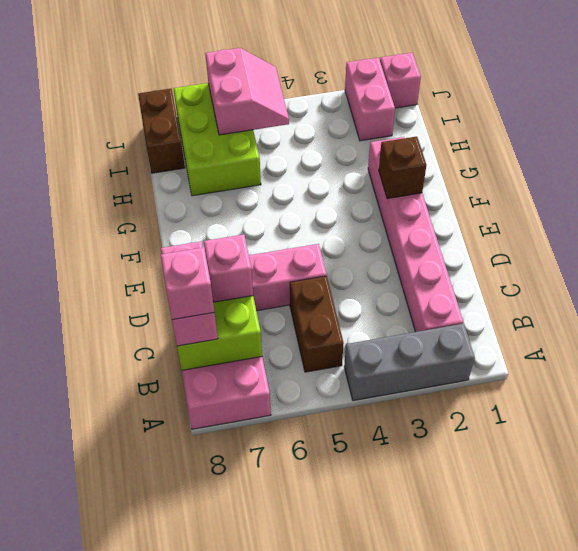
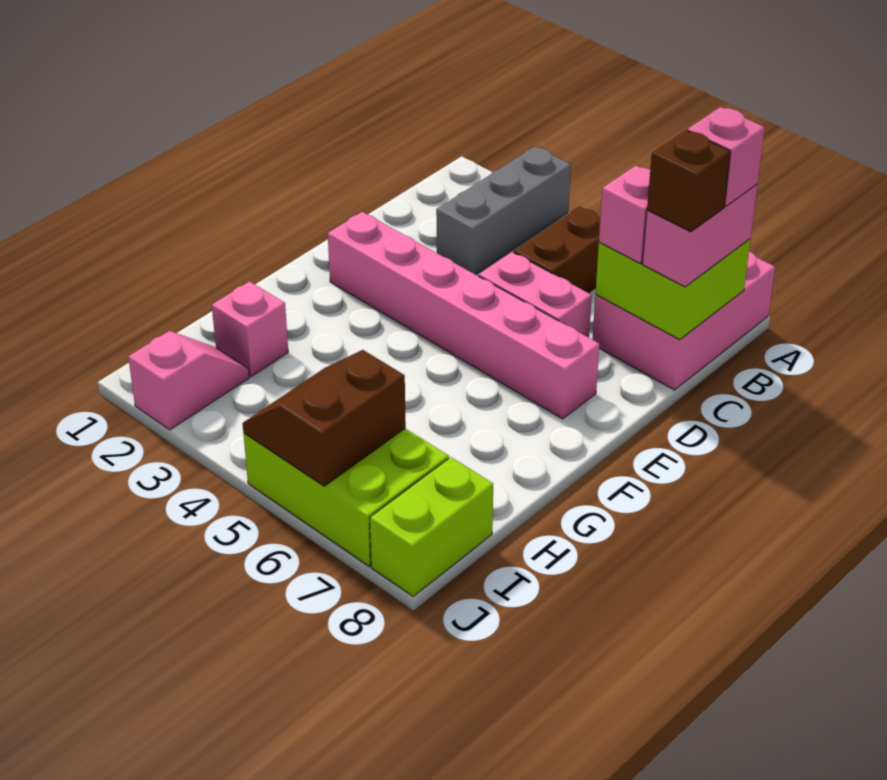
grey 1x3 brick [344,324,475,401] -> grey 1x3 brick turned to [436,147,571,275]
pink 1x6 brick [368,137,463,332] -> pink 1x6 brick turned to [328,212,599,419]
brown 1x1 brick [379,137,426,199] -> brown 1x1 brick moved to [647,130,730,232]
lime 2x3 brick [173,83,261,196] -> lime 2x3 brick turned to [243,428,449,566]
pink 1x2 brick [345,58,395,141] -> pink 1x2 slope [128,331,249,430]
pink 2x2 slope [205,48,289,135] -> brown 2x2 slope [243,350,406,486]
brown 1x2 brick [138,89,185,173] -> lime 1x2 brick [370,457,493,596]
pink 1x1 brick [380,53,421,108] -> pink 1x1 brick moved to [212,281,288,376]

